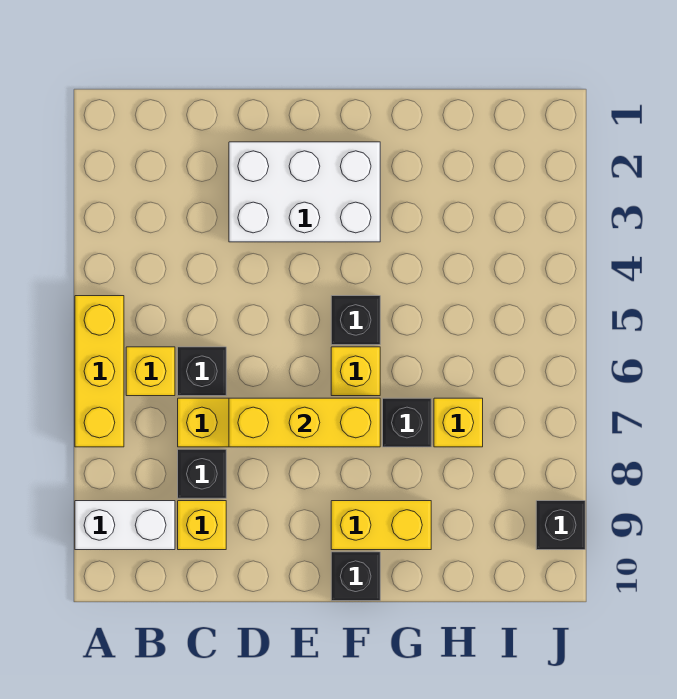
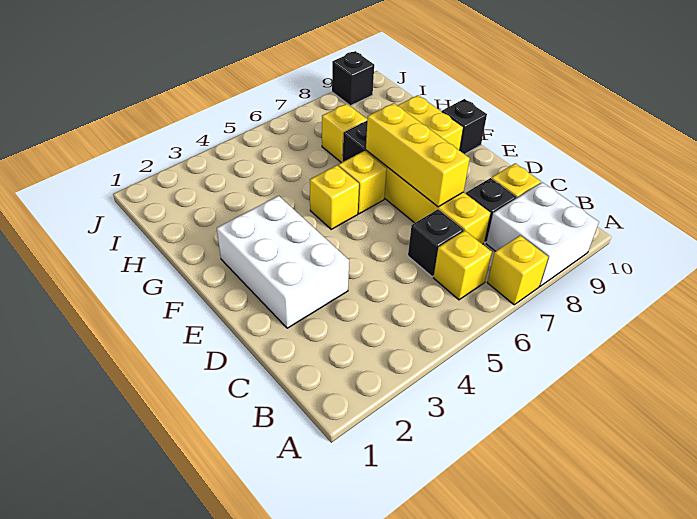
yellow 1x3 brick [75,296,124,447] -> yellow 1x1 brick [487,235,548,305]
white 1x2 brick [75,501,175,550] -> white 2x2 brick [486,182,599,286]
black 1x1 brick [331,296,380,345] -> yellow 1x1 brick [310,165,359,229]

